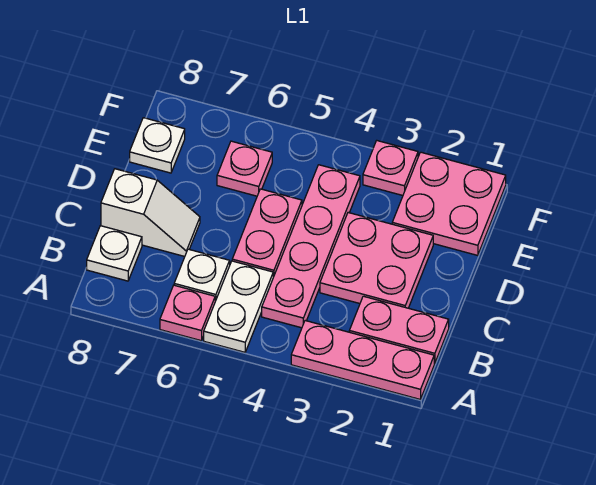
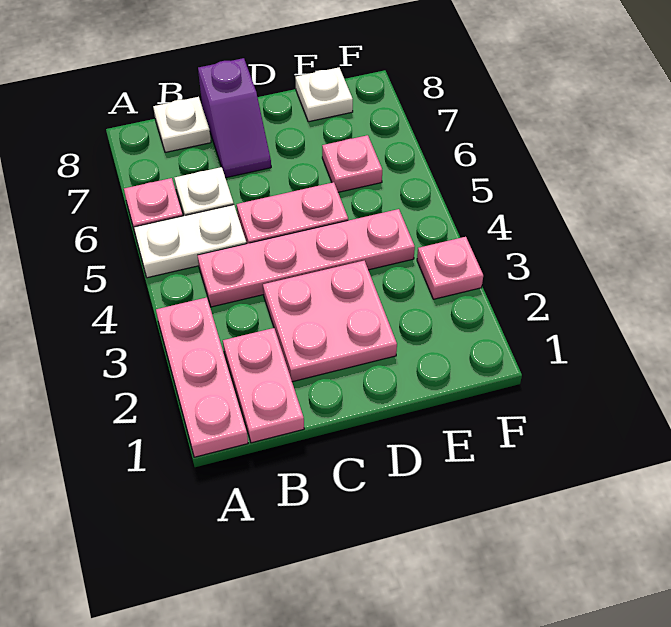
white 1x2 slope [101,169,200,256] -> purple 1x2 slope [198,58,271,178]
pink 2x2 plate [392,152,506,255] -> none

